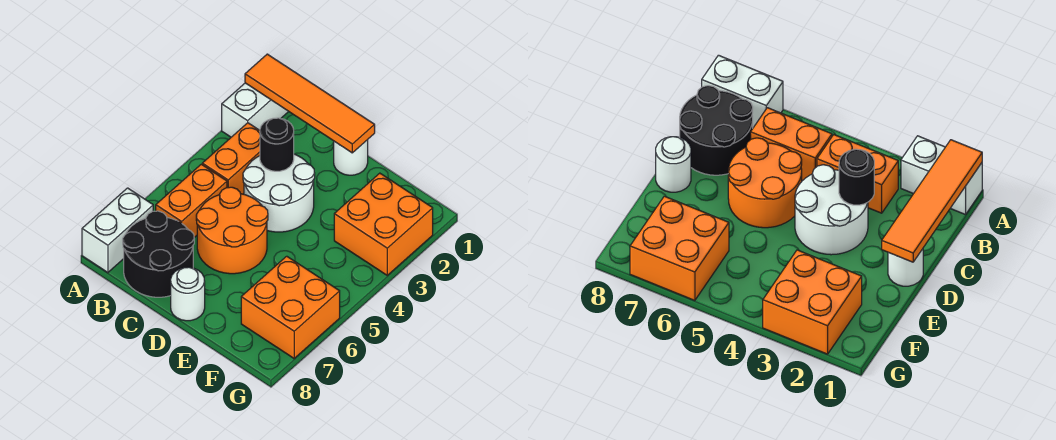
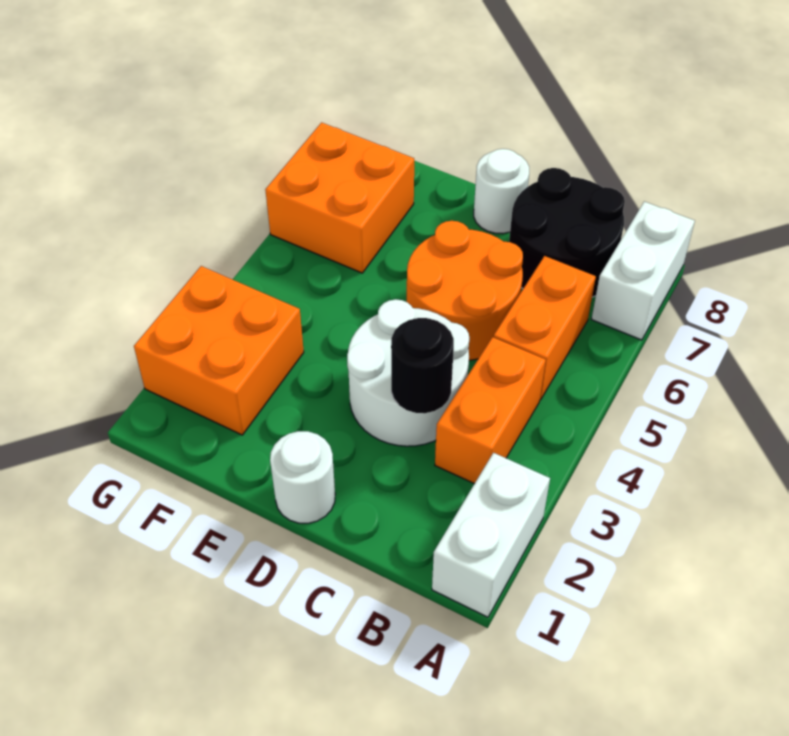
orange 1x4 tile [245,54,375,153] -> none

